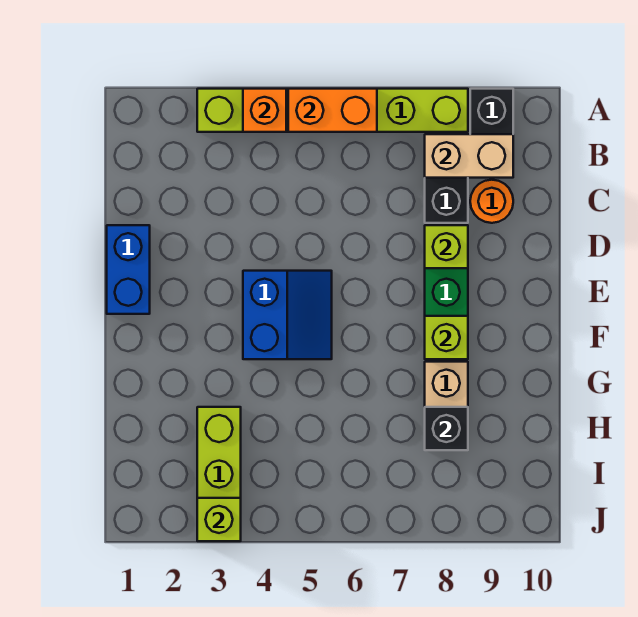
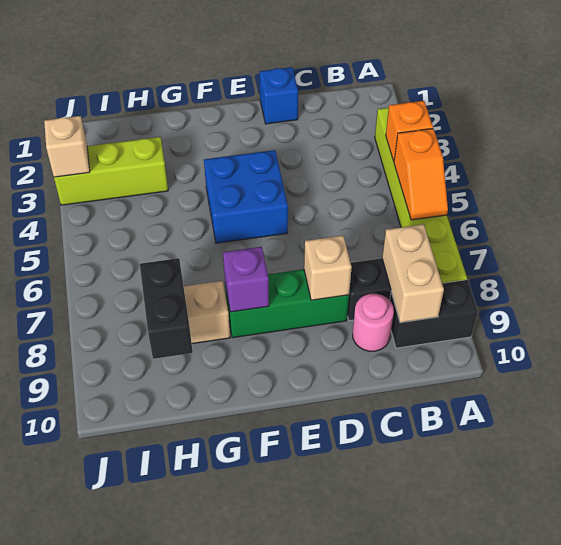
orange 1x2 brick [288,89,377,132] -> orange 1x2 slope [394,129,448,220]
orange 1x1 round brick [470,180,513,223] -> pink 1x1 round brick [353,294,394,351]
blue 1x2 brick [107,225,150,314] -> blue 1x1 brick [260,67,298,124]
lime 1x1 brick [425,225,468,268] -> tan 1x1 brick [304,236,352,300]
blue 2x2 slope [243,271,332,359] -> blue 2x2 brick [204,150,288,243]
lime 1x1 brick [425,316,468,359] -> purple 1x1 brick [223,247,269,312]
black 1x1 brick [425,407,468,450] -> black 1x2 brick [140,258,193,359]
lime 1x1 brick [197,498,241,541] -> tan 1x1 brick [44,116,90,177]

